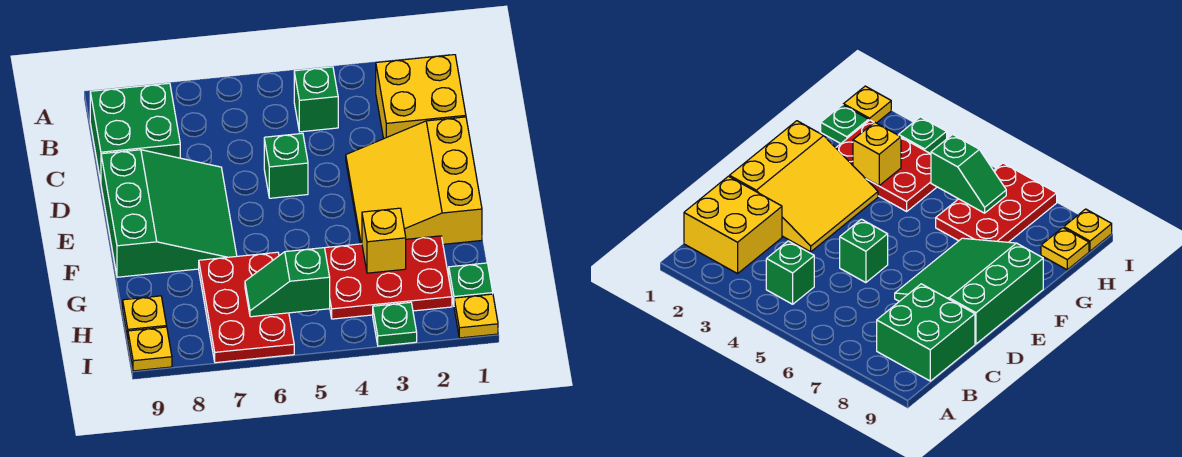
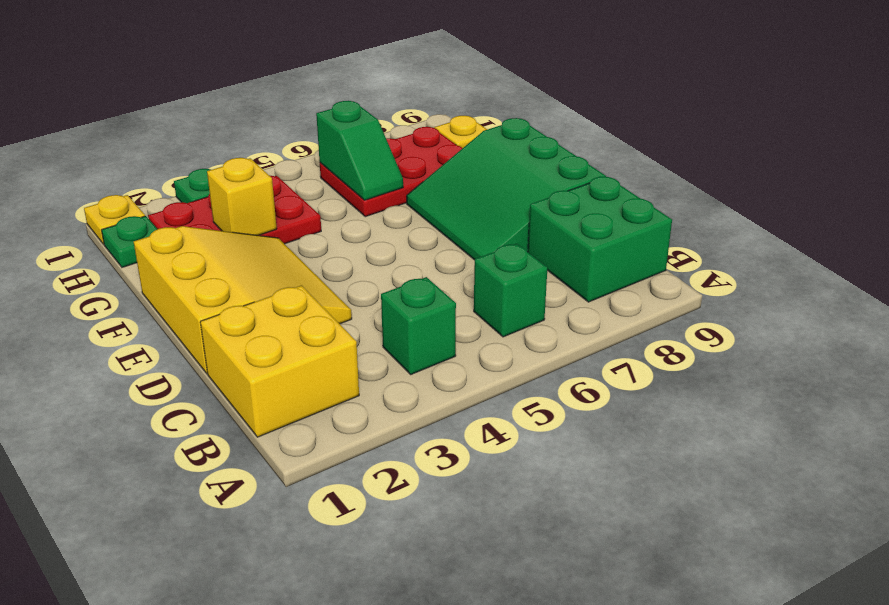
green 1x1 brick [264,133,308,198] -> green 1x1 brick moved to [474,244,547,337]
red 2x3 plate [199,252,294,363] -> red 2x3 plate turned to [320,127,462,217]
green 1x2 slope [245,248,330,317] -> green 1x2 slope turned to [316,101,403,200]
yellow 1x1 plate [128,327,172,371] -> none

